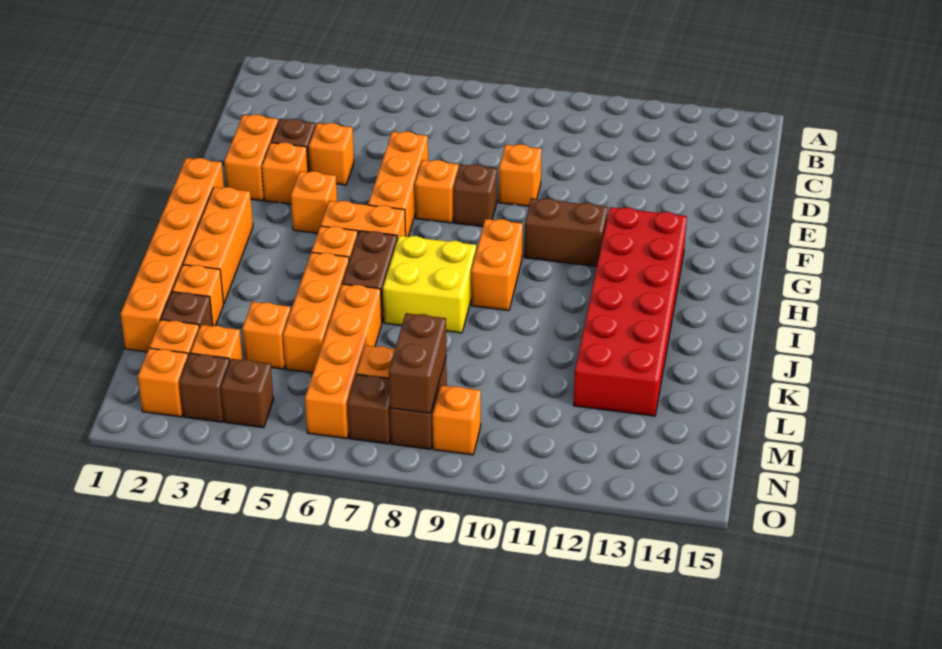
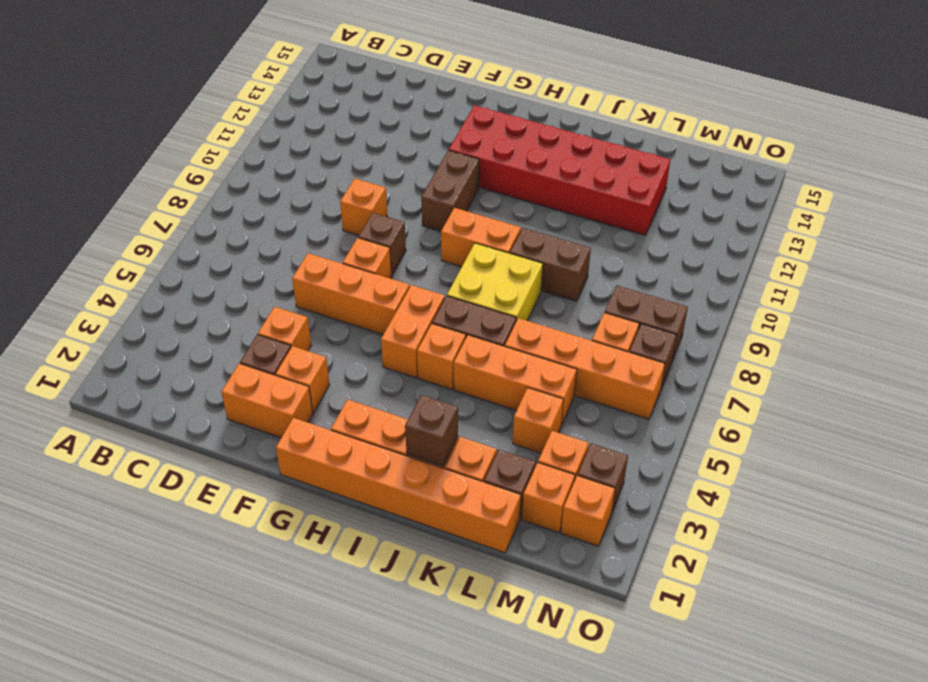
orange 1x1 brick [291,171,337,233] -> none
brown 1x2 brick [389,313,446,413] -> brown 1x2 brick moved to [510,228,591,301]
brown 1x1 brick [221,359,274,428] -> brown 1x1 brick moved to [405,395,458,466]
orange 1x1 brick [433,385,481,455] -> none

